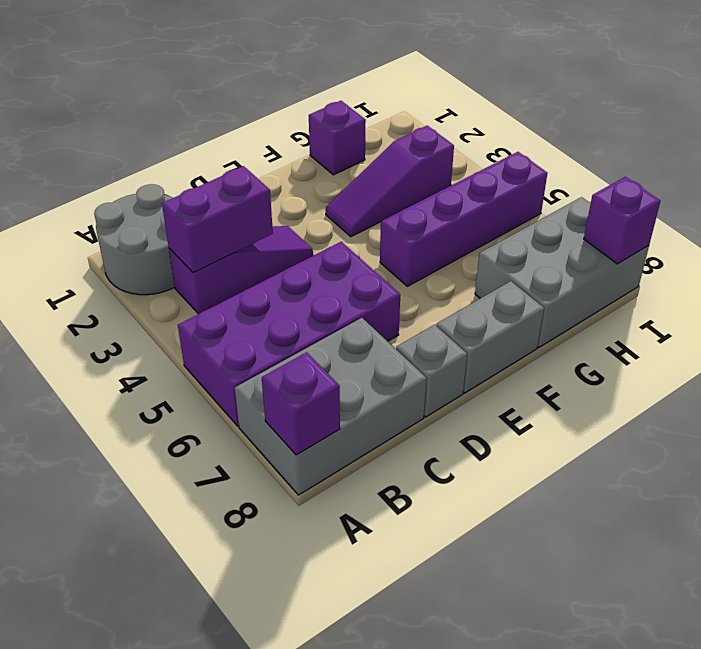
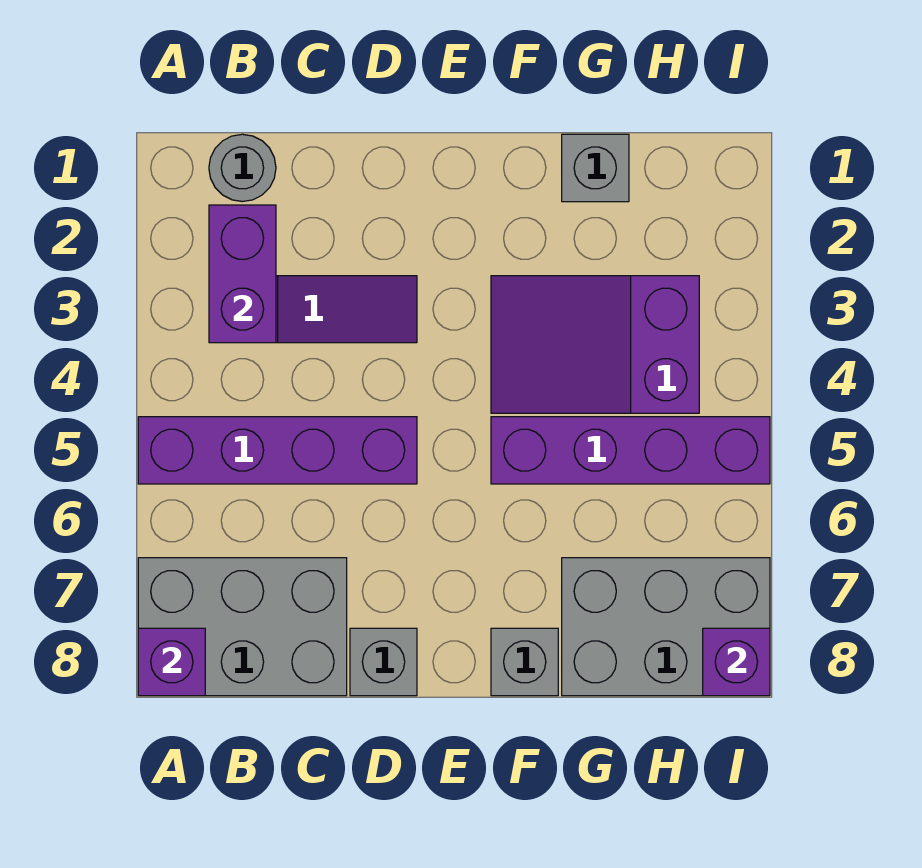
grey 2x2 round brick [94,184,175,295] -> grey 1x1 round brick [209,134,276,202]
purple 2x4 brick [178,242,400,426] -> purple 1x4 brick [138,417,417,484]
purple 1x2 brick [162,166,273,273] -> purple 1x2 brick turned to [209,205,276,343]
grey 1x2 brick [436,281,544,393] -> grey 1x1 brick [491,628,558,696]
purple 1x3 slope [326,126,454,237] -> purple 2x3 slope [491,276,699,413]
purple 1x1 brick [309,101,366,175] -> grey 1x1 brick [562,134,629,202]

